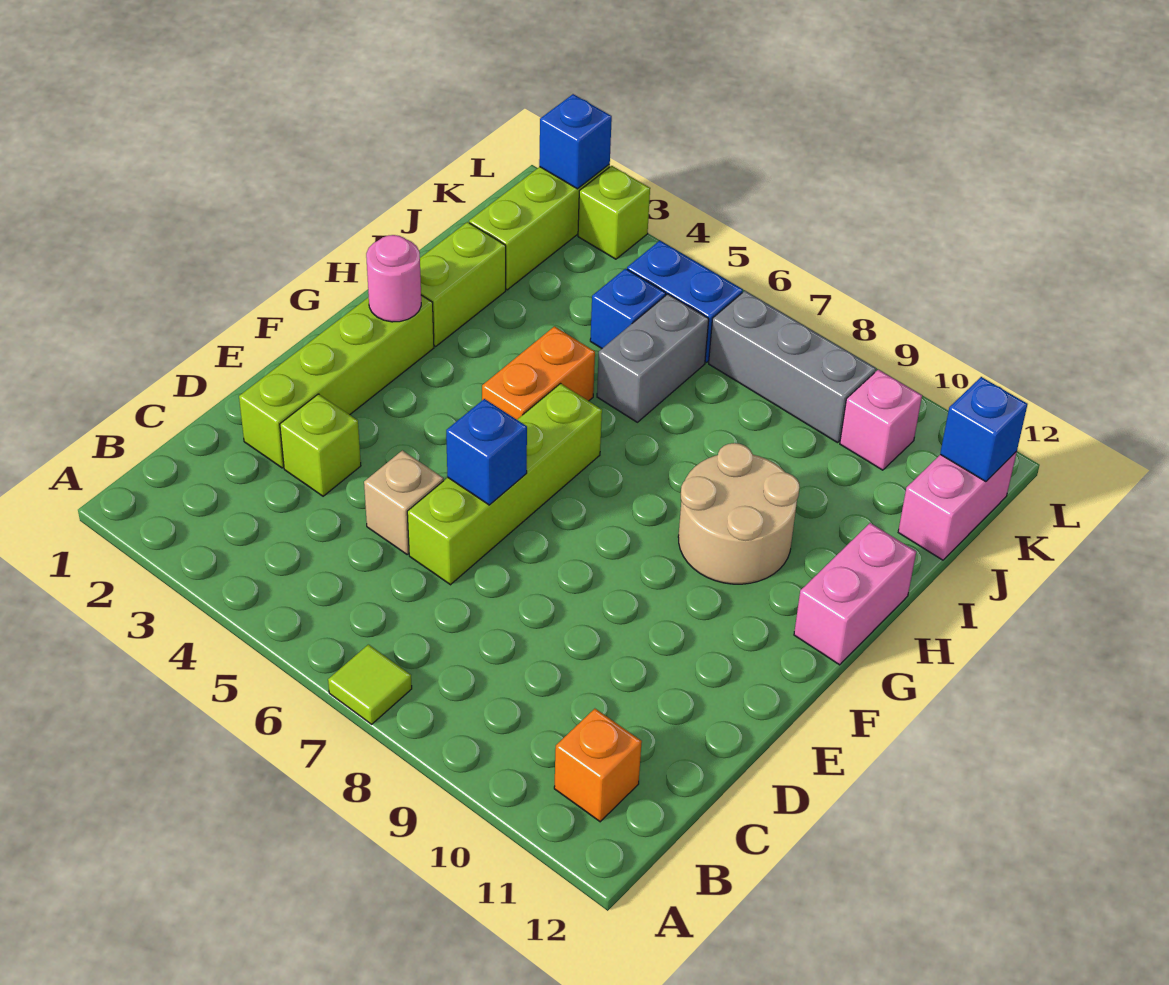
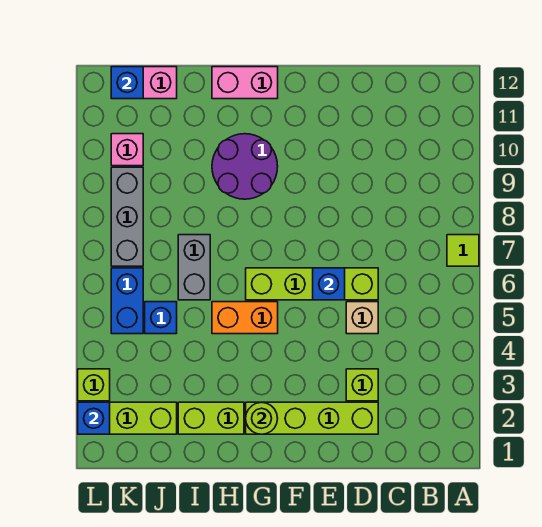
orange 1x1 brick [554,709,642,822] -> none
pink 1x1 round brick [366,235,421,322] -> lime 1x1 round brick [246,402,278,434]
tan 2x2 round brick [678,443,800,584] -> purple 2x2 round brick [212,134,278,199]
grey 1x2 brick [597,294,709,422] -> grey 1x2 brick turned to [178,235,210,300]

